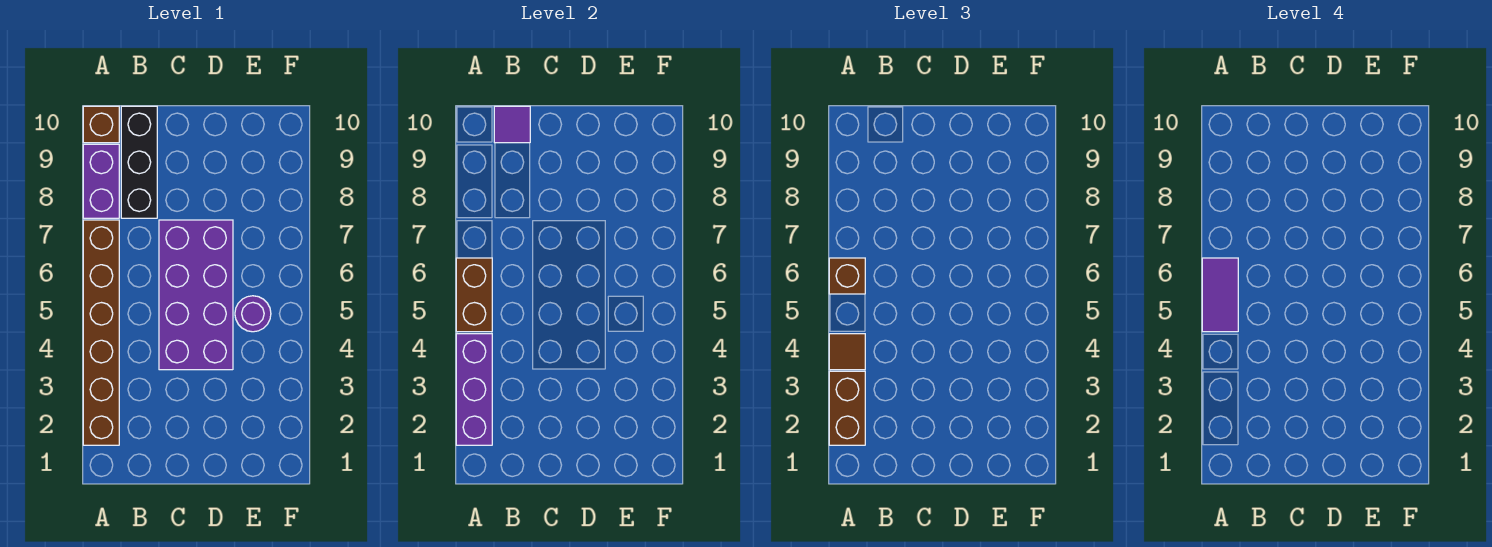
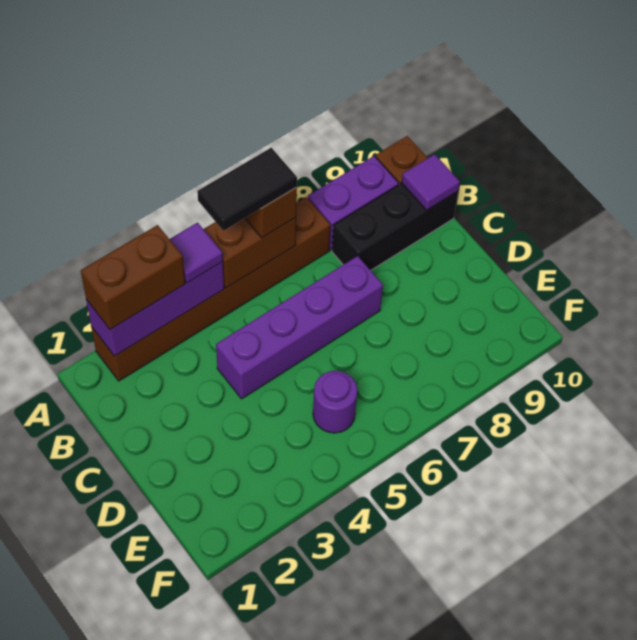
brown 1x1 tile [829,334,865,370] -> purple 1x1 tile [170,223,223,283]
purple 1x2 tile [1202,258,1238,332] -> black 1x2 tile [197,148,297,231]
purple 2x4 brick [159,220,233,370] -> purple 1x4 brick [216,256,383,399]

